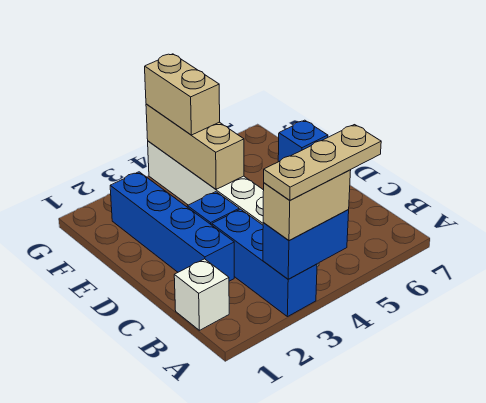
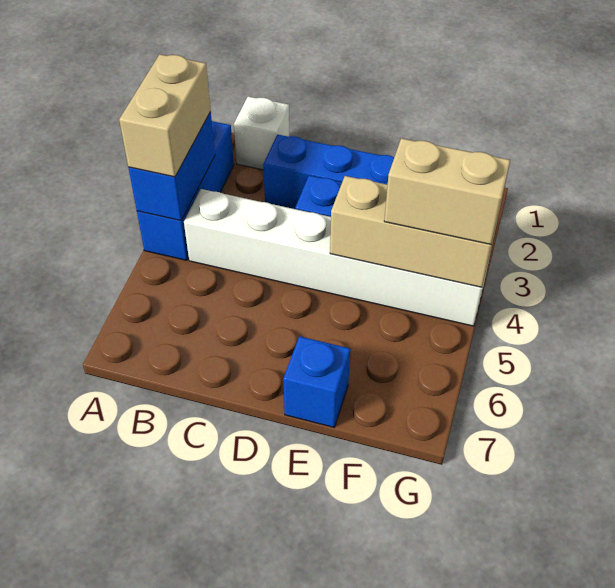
blue 1x3 brick [212,209,317,317] -> blue 1x3 brick turned to [137,121,234,260]
tan 1x3 plate [264,125,381,200] -> none

